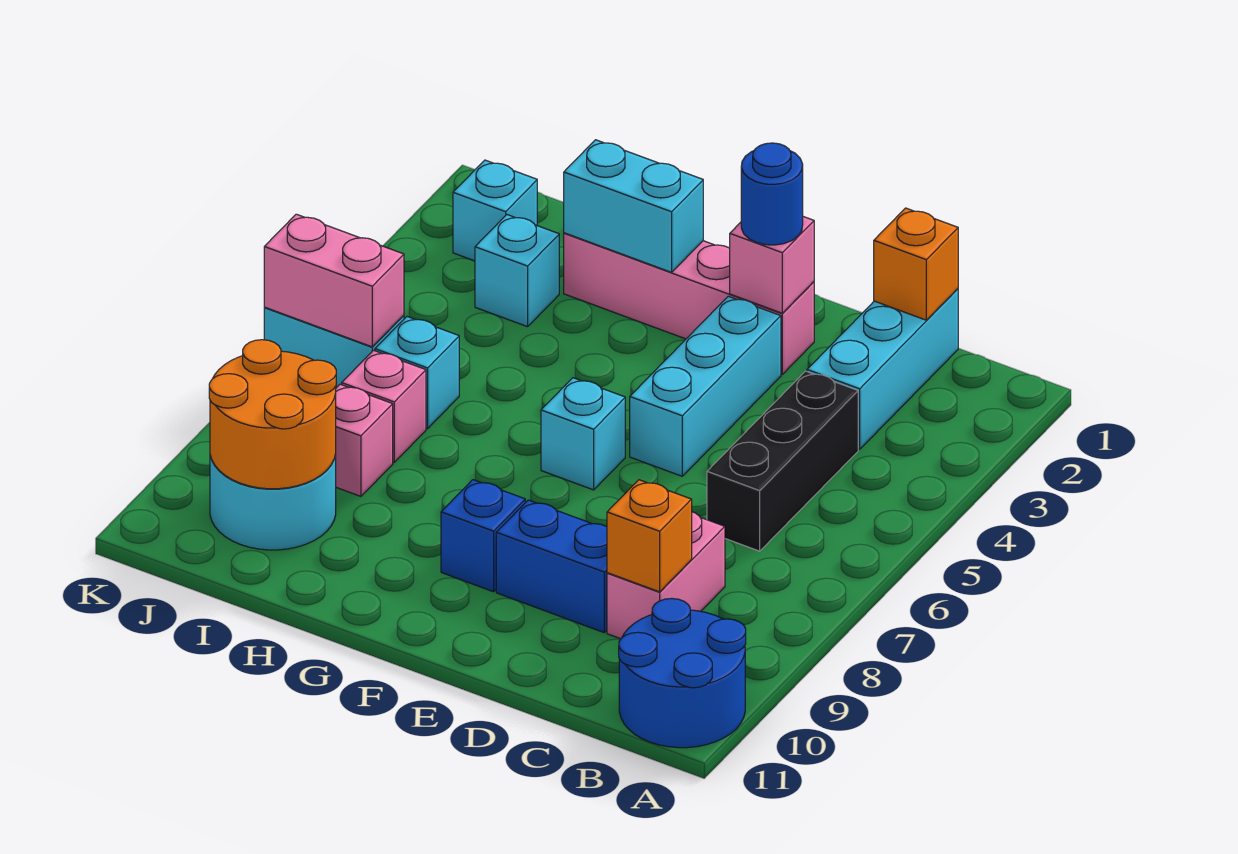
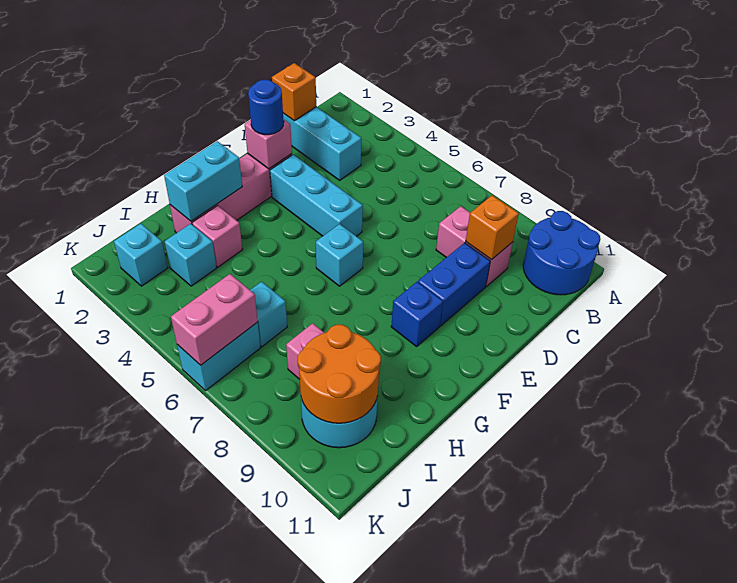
black 1x3 brick [707,371,858,551] -> none
pink 1x1 brick [342,350,426,462] -> pink 1x1 brick moved to [192,206,243,267]

